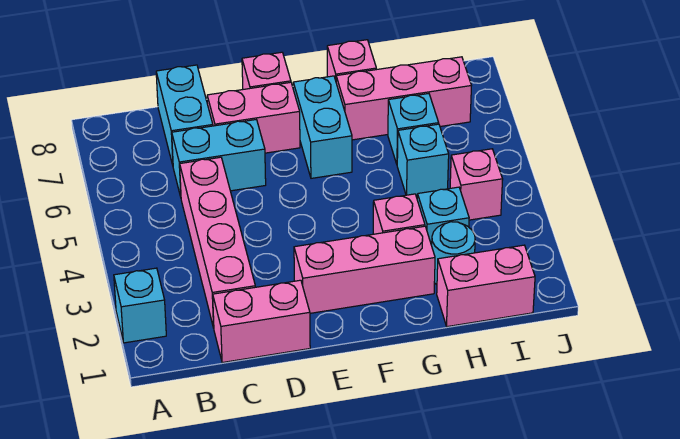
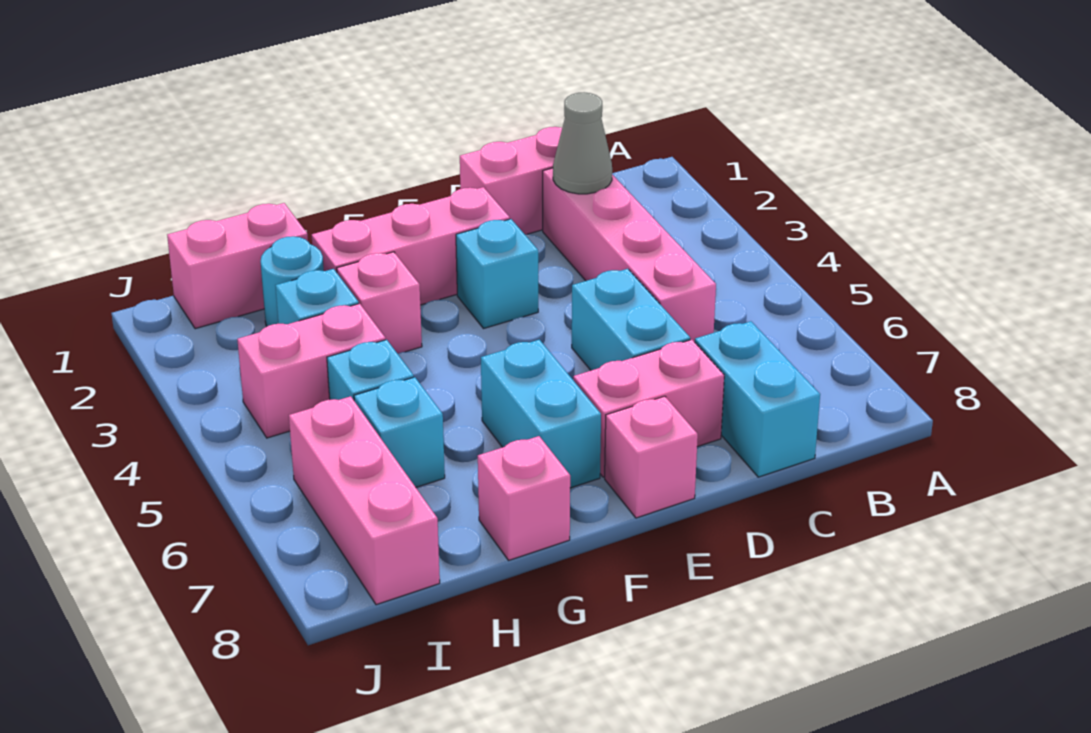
cyan 1x1 brick [114,268,166,343] -> cyan 1x1 brick moved to [456,219,538,329]
none -> grey 1x1 cone [553,92,612,194]
cyan 1x2 brick [172,120,266,197] -> cyan 1x2 brick turned to [572,269,690,370]
pink 1x3 brick [336,57,471,140] -> pink 1x3 brick turned to [289,396,440,605]
pink 1x1 brick [450,149,503,220] -> pink 1x2 brick [237,304,386,438]

